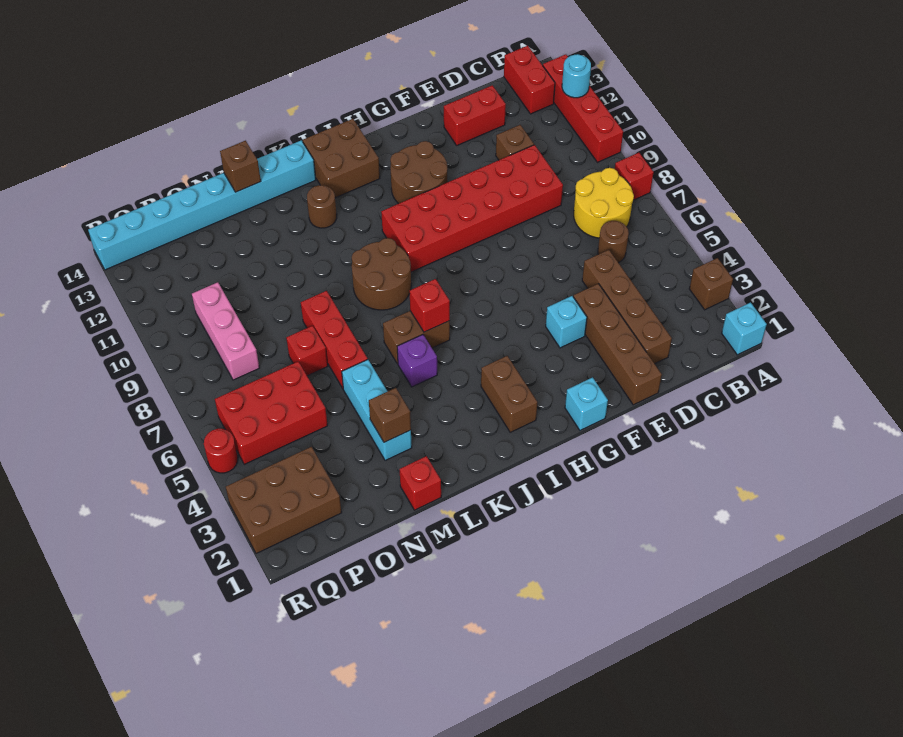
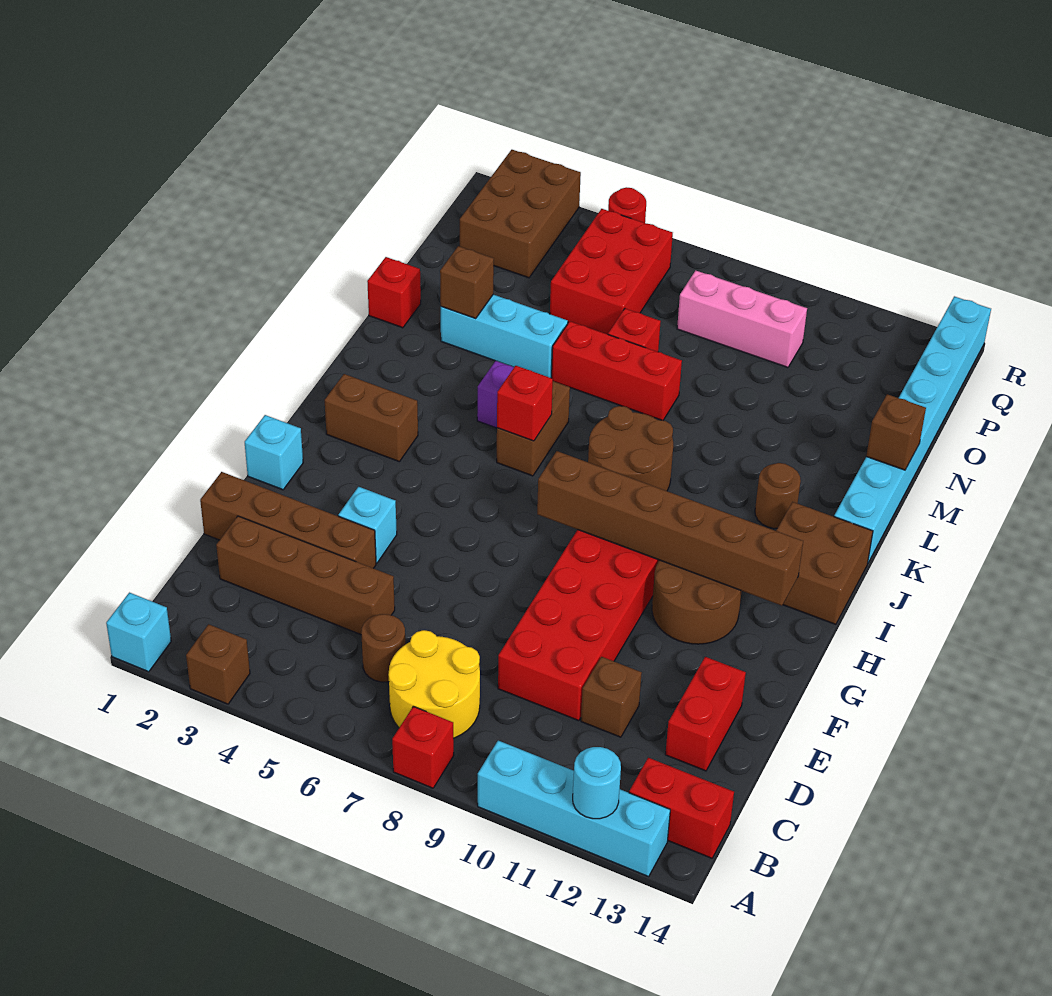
red 1x4 brick [543,54,623,162] -> cyan 1x4 brick [478,741,670,877]
none -> brown 1x6 brick [537,451,803,606]

